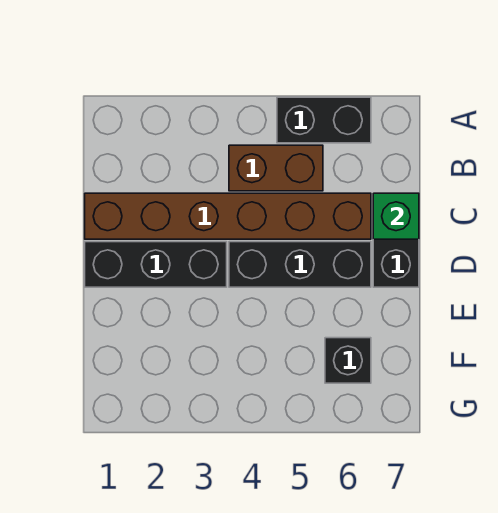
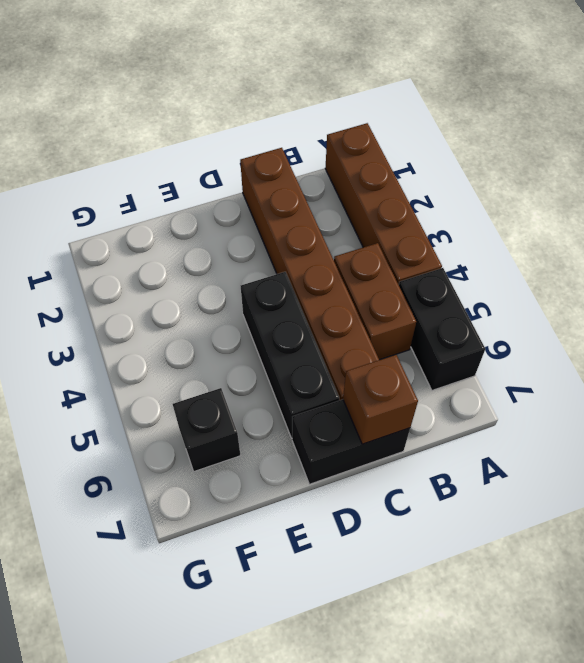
none -> brown 1x4 brick [325,123,442,285]
green 1x1 brick [373,193,419,239] -> brown 1x1 brick [343,355,418,444]
black 1x3 brick [85,242,227,287] -> none

